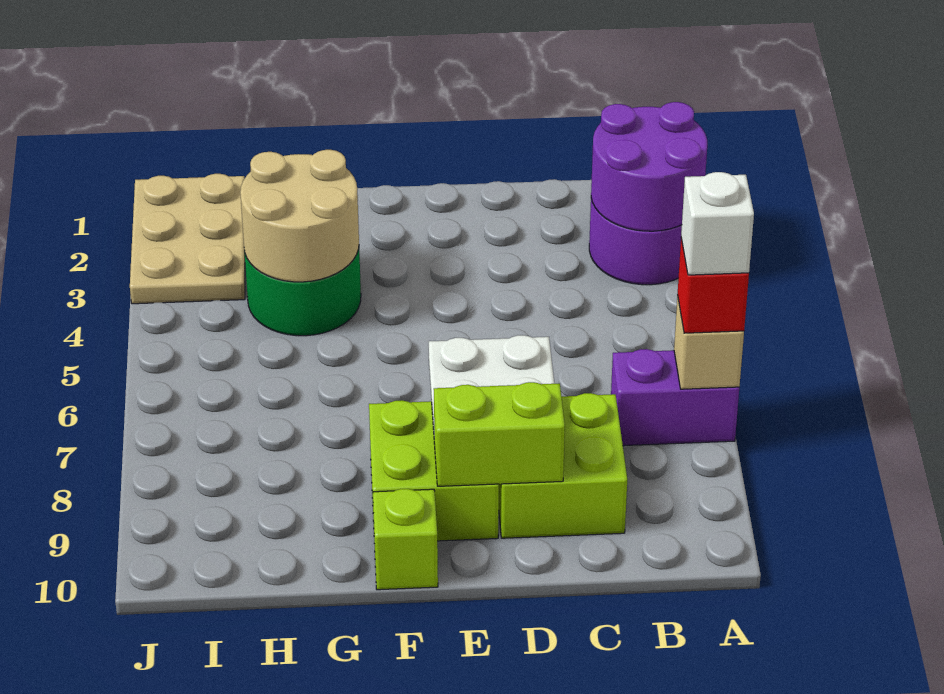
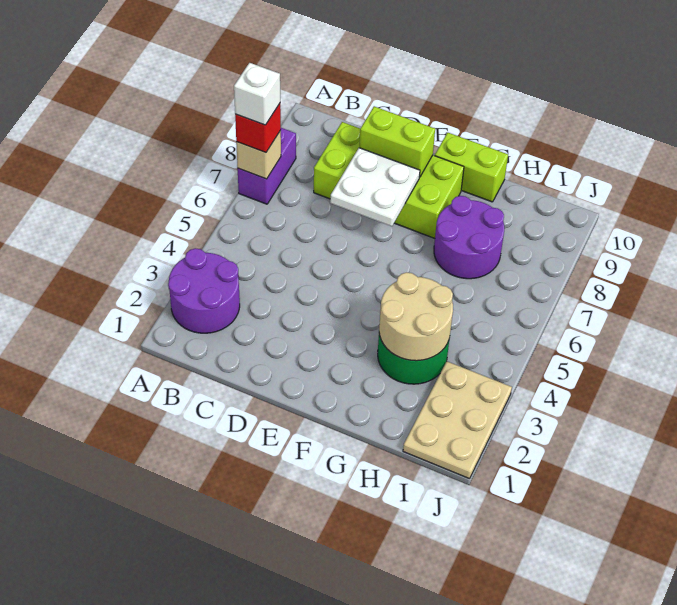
purple 2x2 round brick [591,102,707,231] -> purple 2x2 round brick moved to [434,196,504,279]
purple 1x2 brick [611,349,739,446] -> purple 1x2 brick turned to [238,128,296,204]
lime 1x1 brick [373,489,438,590] -> lime 1x2 brick [435,133,508,202]

